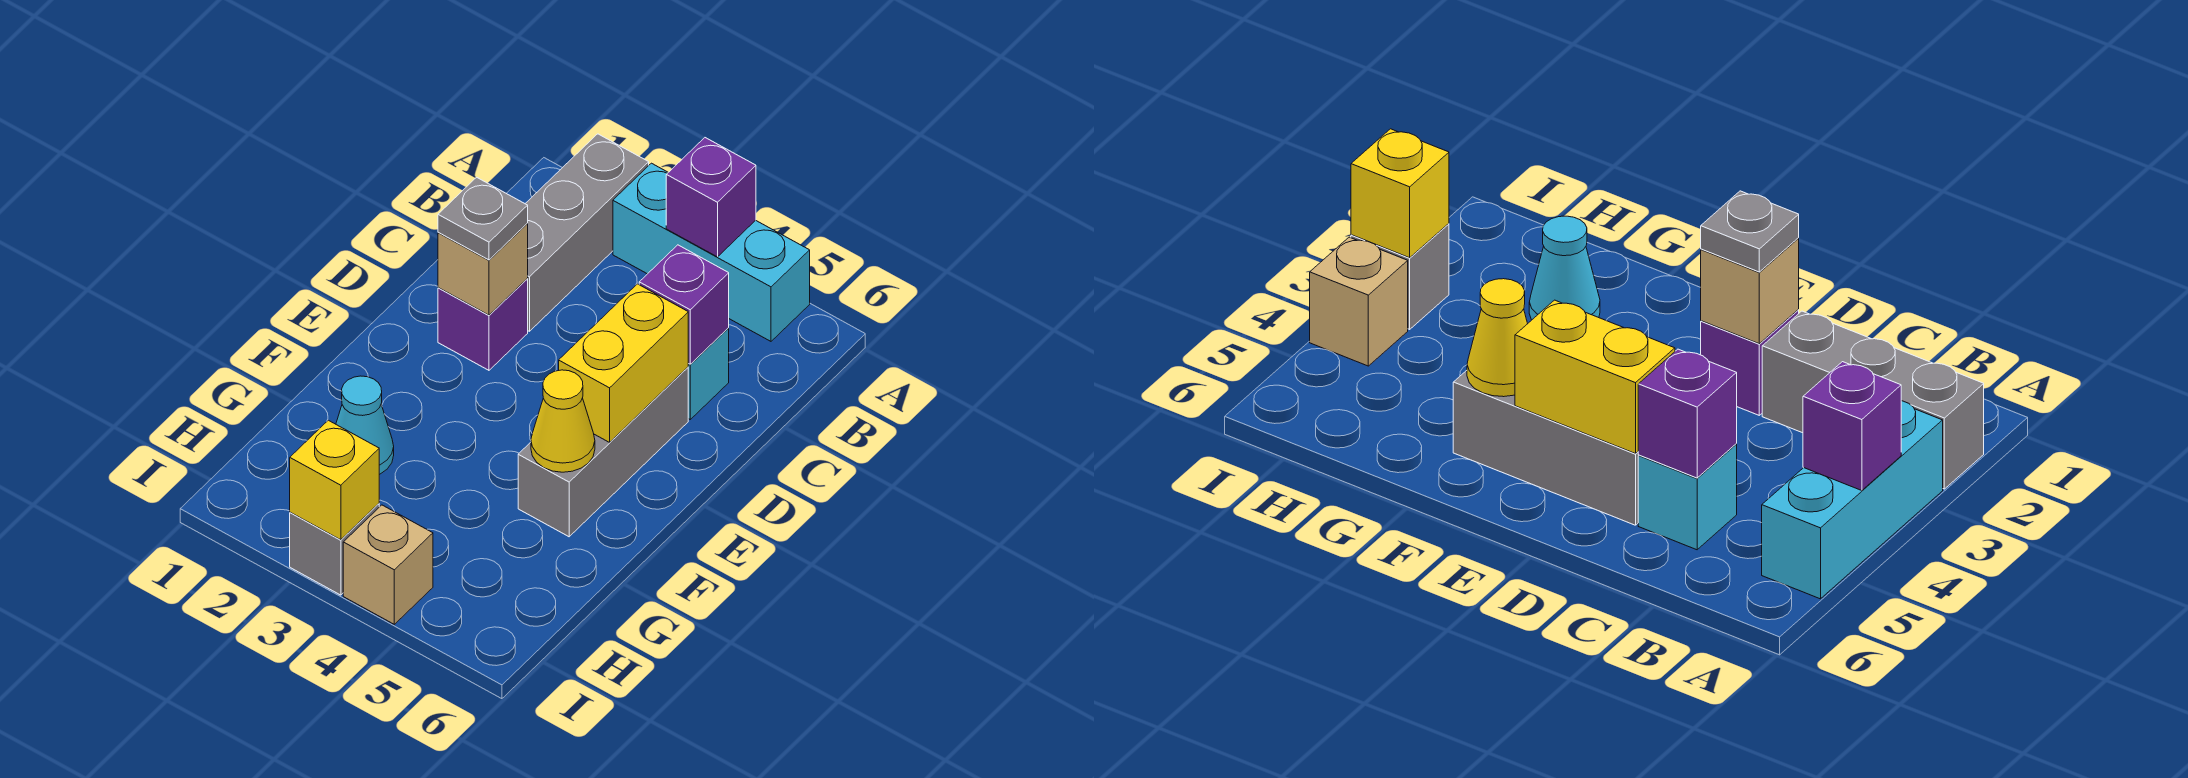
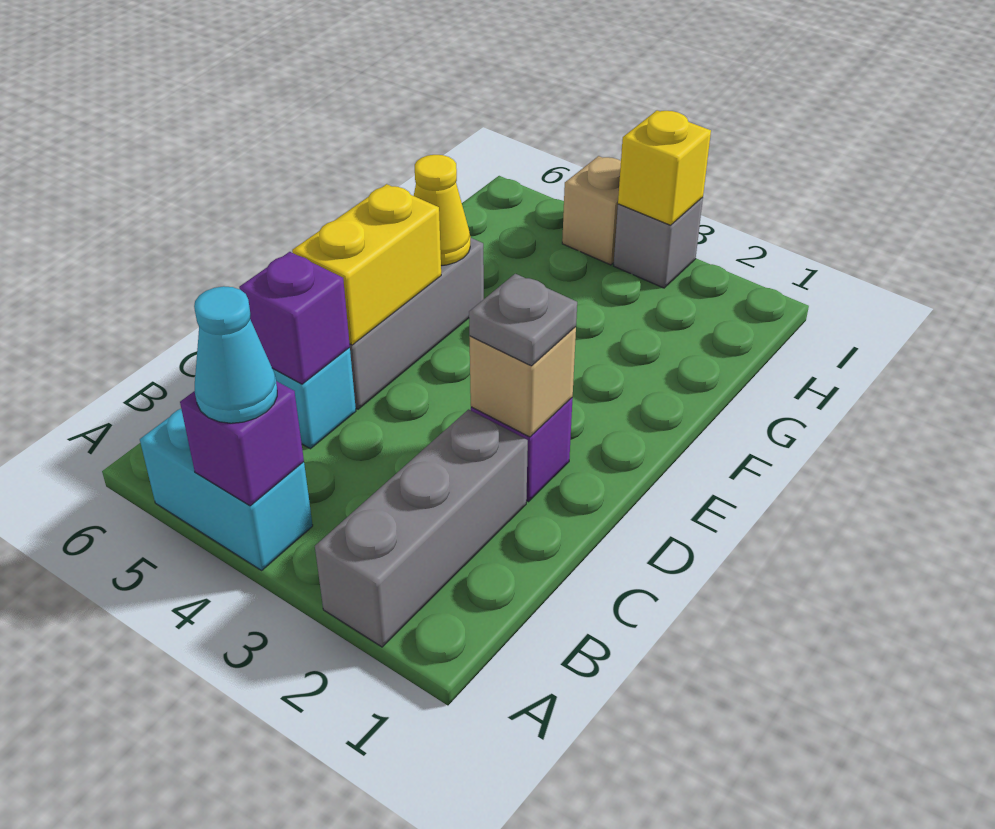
cyan 1x3 brick [613,163,810,341] -> cyan 1x2 brick [140,409,313,570]
cyan 1x1 cone [336,376,394,474] -> cyan 1x1 cone moved to [194,286,277,423]

